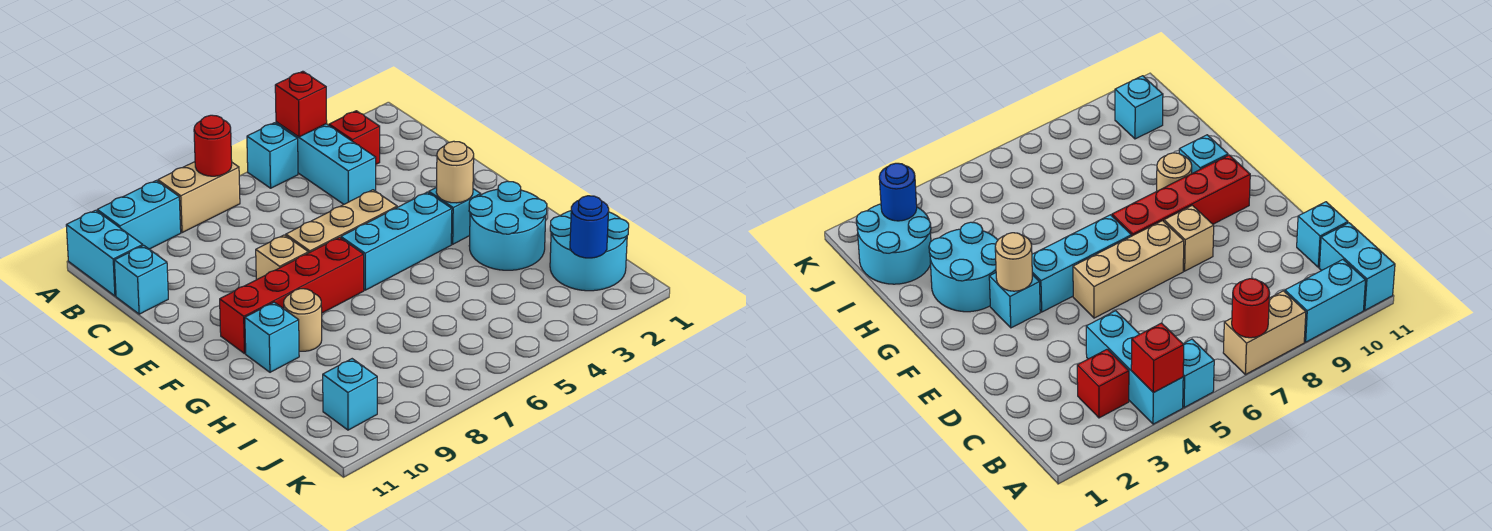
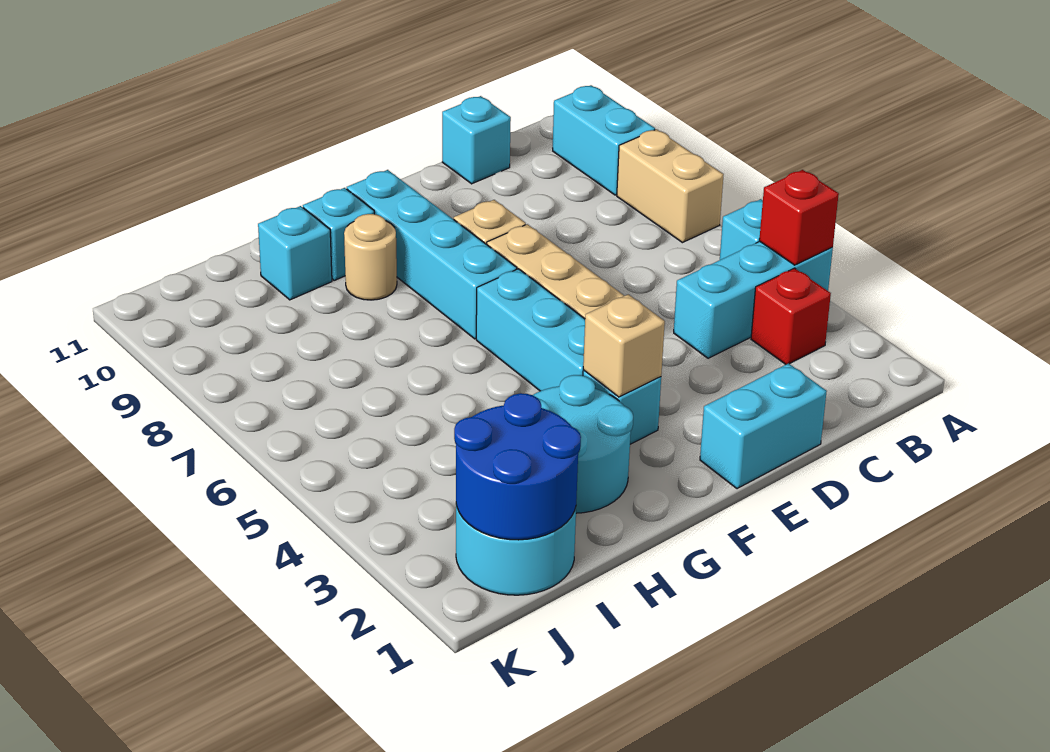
red 1x1 round brick [194,115,232,176] -> none
cyan 1x2 brick [66,210,143,296] -> cyan 1x2 brick moved to [700,364,827,489]
tan 1x1 round brick [436,141,474,203] -> tan 1x1 brick [583,294,665,397]
red 1x4 brick [220,237,364,354] -> cyan 1x4 brick [347,170,517,339]
blue 1x1 round brick [570,196,609,258] -> blue 2x2 round brick [454,393,581,540]
cyan 1x1 brick [323,359,377,430] -> cyan 1x1 brick moved to [258,206,332,300]

